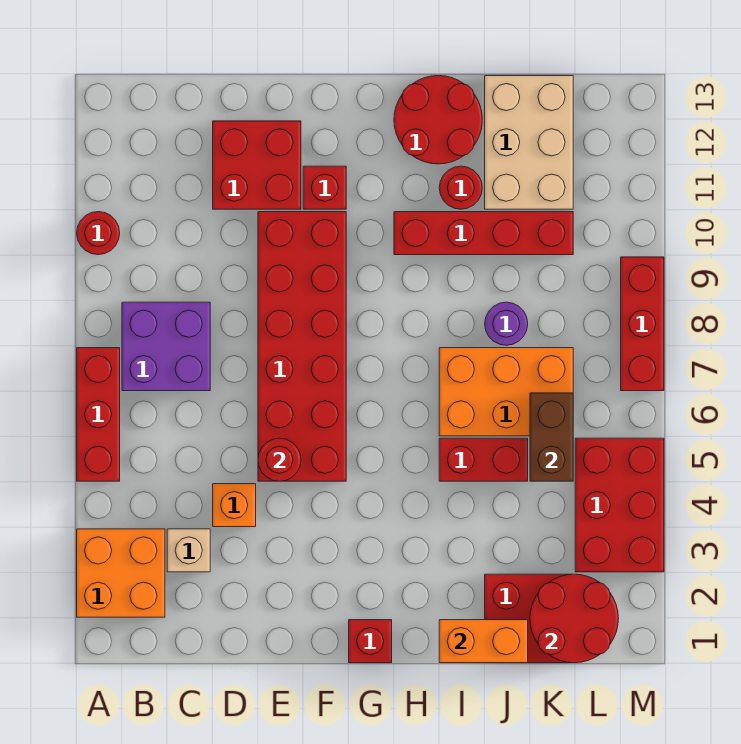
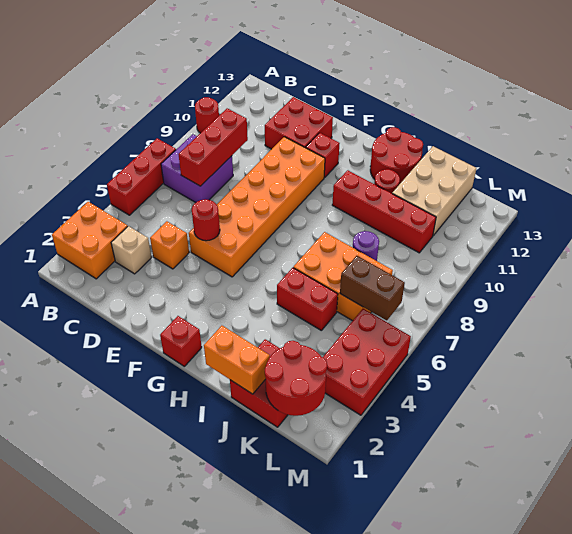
red 2x6 brick [258,212,346,481] -> orange 2x6 brick [189,137,325,277]
brown 1x2 brick [530,393,573,481] -> brown 1x2 brick turned to [340,256,405,320]
red 1x3 brick [621,257,664,391] -> red 1x3 brick moved to [178,108,248,186]

